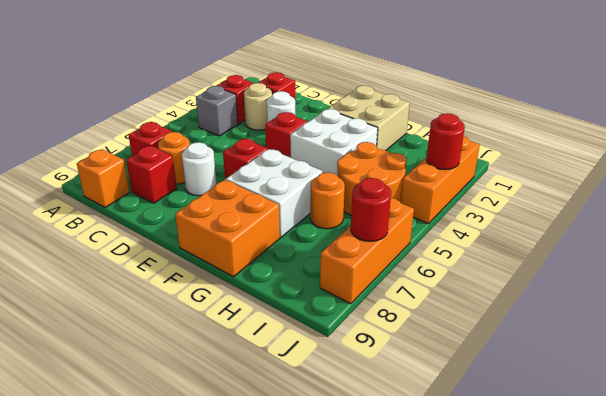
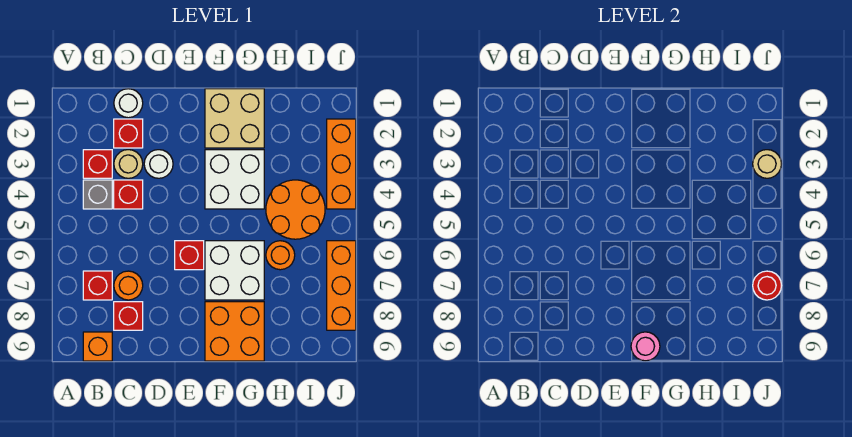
white 1x1 round brick [182,142,216,196] -> white 1x1 round brick moved to [114,89,143,118]
red 1x1 brick [265,112,307,158] -> red 1x1 brick moved to [114,180,143,209]
none -> pink 1x1 round brick [631,332,660,361]
red 1x1 round brick [427,113,465,170] -> tan 1x1 round brick [753,150,781,178]

